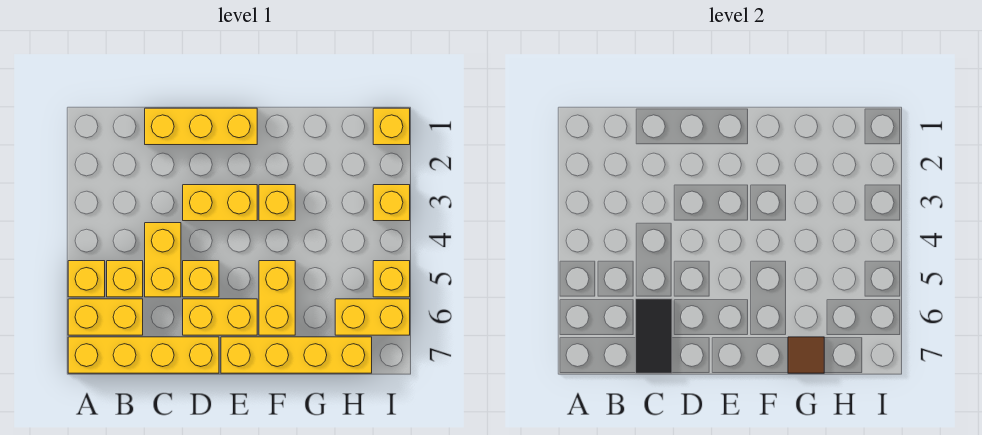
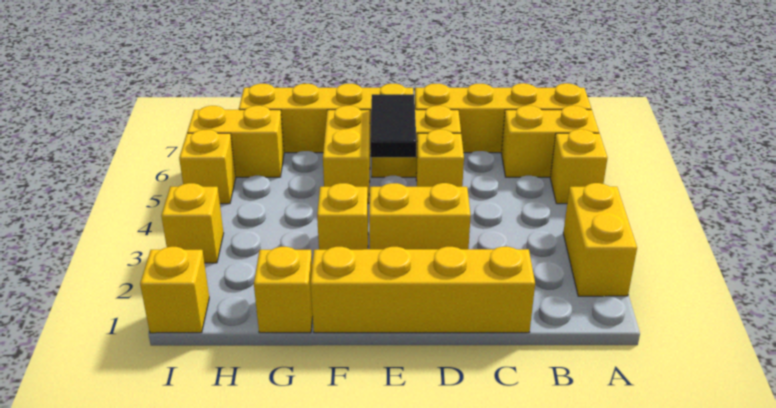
yellow 1x1 brick [107,261,143,297] -> yellow 1x1 brick moved to [254,247,313,333]
yellow 1x3 brick [145,108,257,145] -> yellow 1x4 brick [311,247,535,333]
yellow 1x2 brick [145,223,181,297] -> yellow 1x2 brick moved to [563,183,637,296]
black 1x2 tile [636,299,672,373] -> black 1x2 tile moved to [370,94,416,157]
brown 1x1 tile [788,337,824,373] -> none

